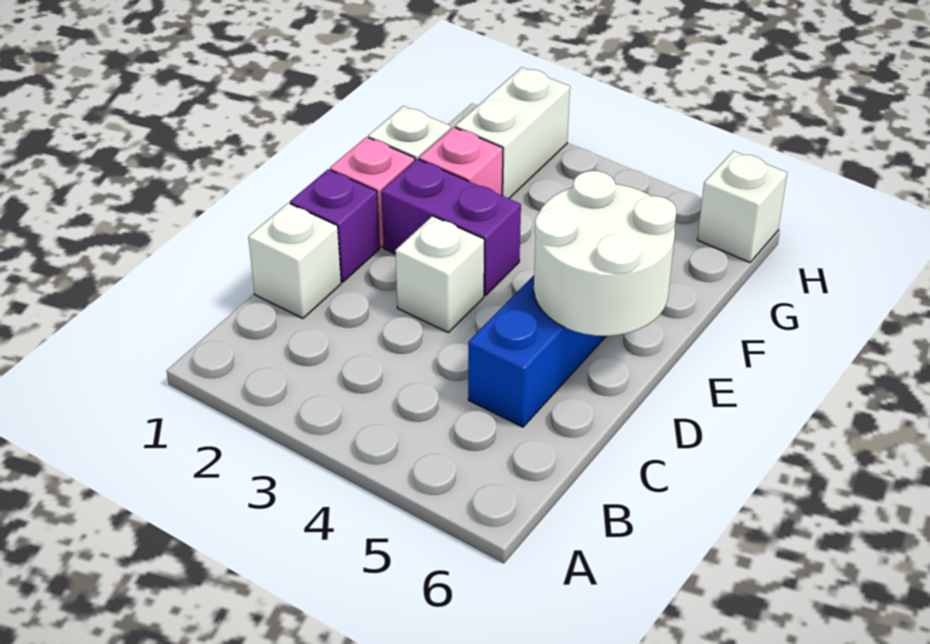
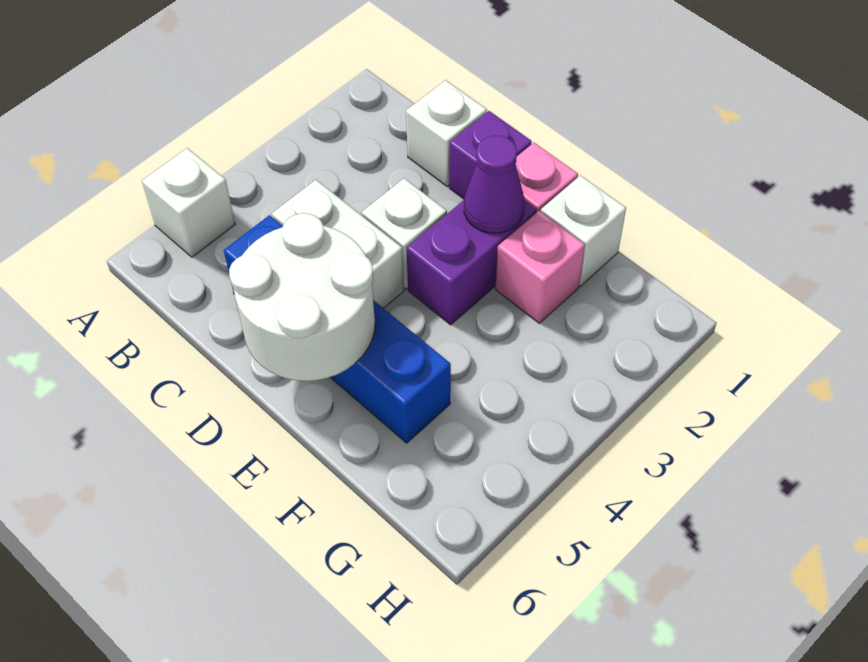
none -> purple 1x1 cone [464,136,525,233]
white 1x2 brick [455,67,570,198] -> white 1x2 brick moved to [272,180,404,308]
white 1x1 brick [697,151,787,262] -> white 1x1 brick moved to [142,148,235,257]

